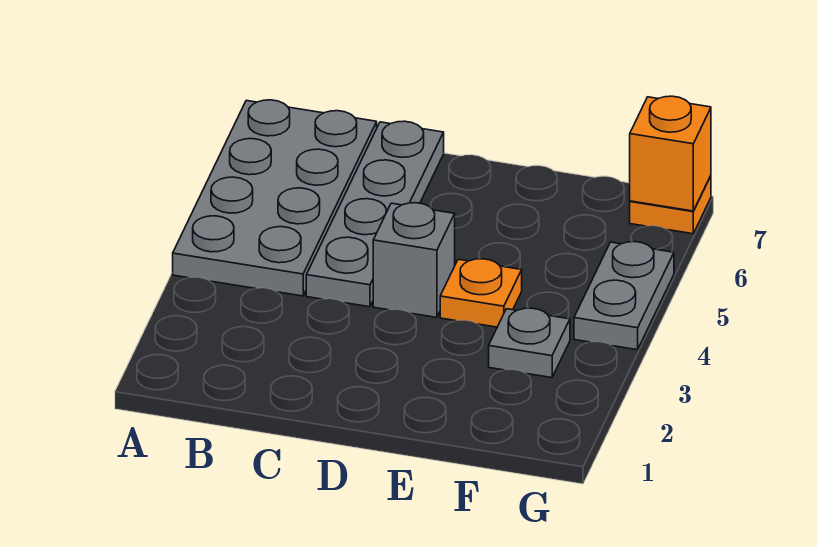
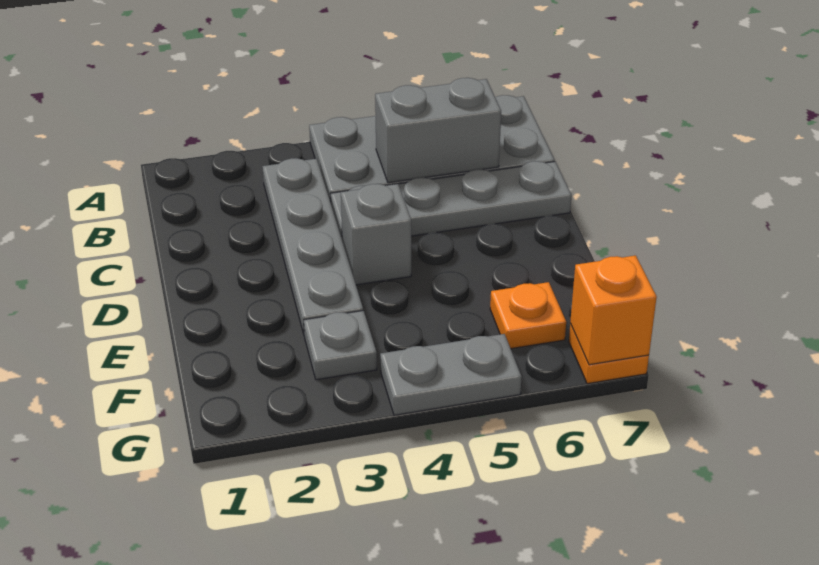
none -> grey 1x4 plate [262,158,363,334]
none -> grey 1x2 brick [375,78,501,183]
orange 1x1 plate [440,259,522,327] -> orange 1x1 plate moved to [490,282,566,349]

